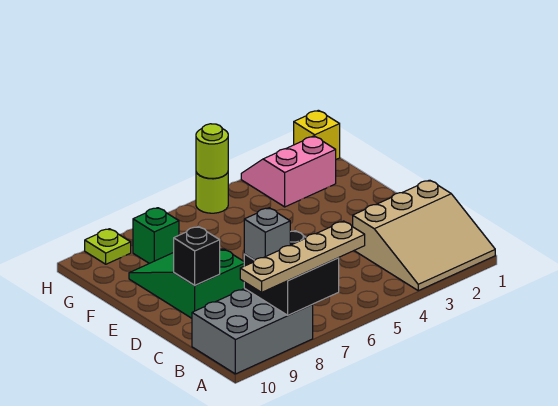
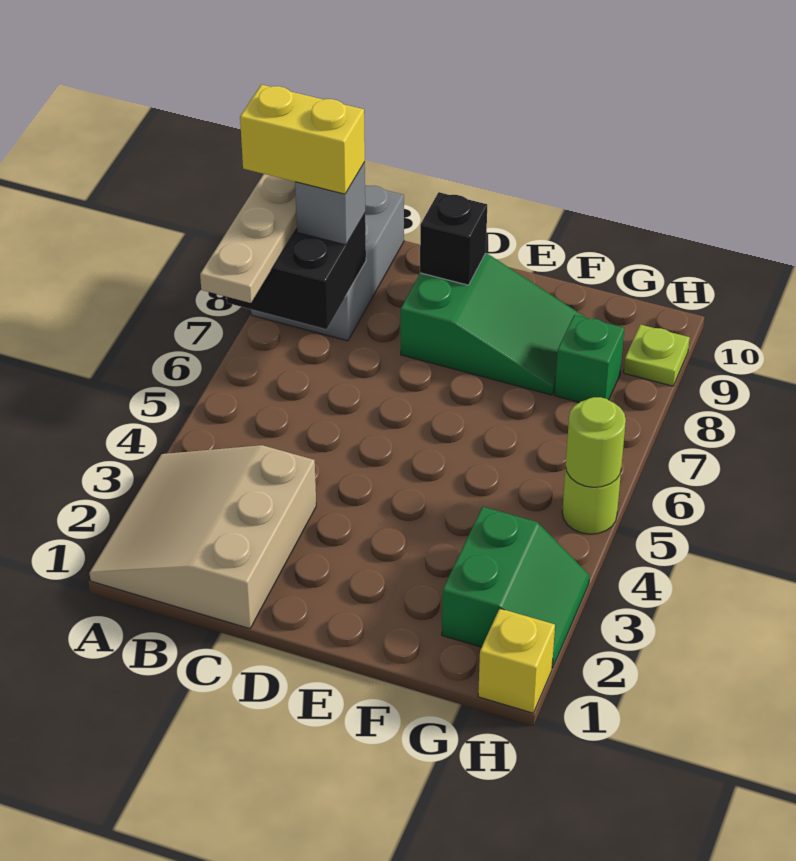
none -> yellow 1x2 brick [240,84,365,194]
pink 2x2 slope [241,136,336,207] -> green 2x2 slope [442,507,590,668]

